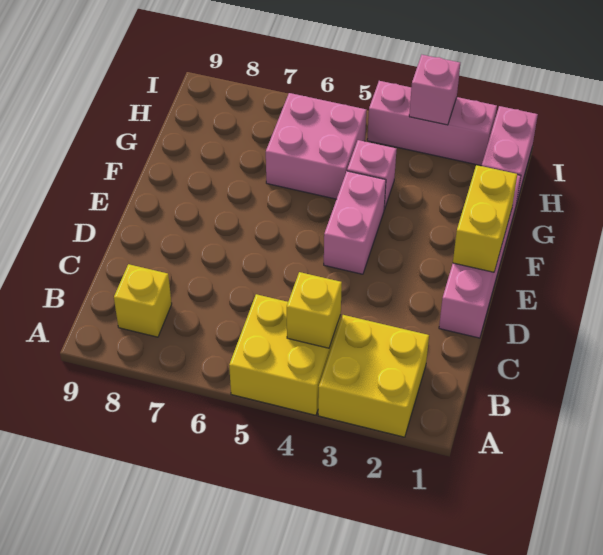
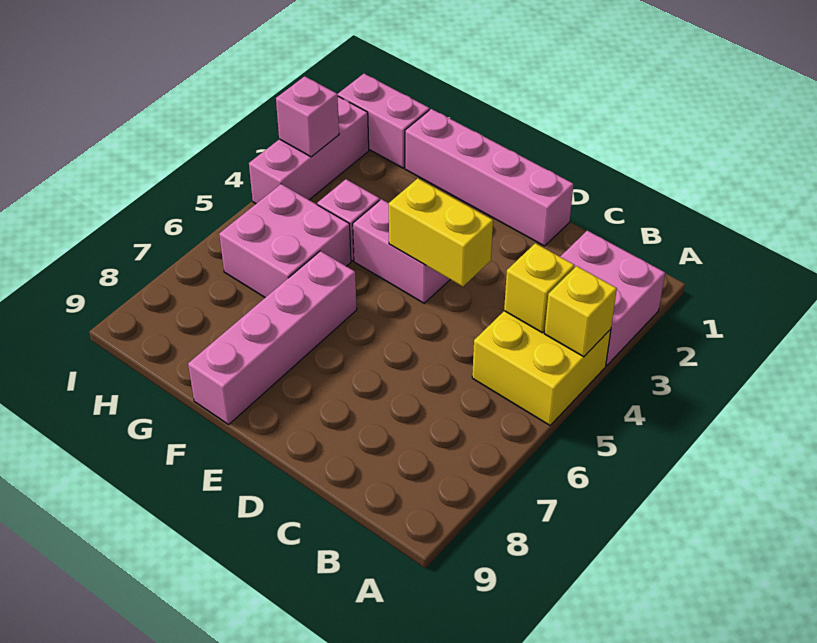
yellow 2x2 brick [318,315,429,437] -> pink 2x2 brick [560,231,665,366]
yellow 1x1 brick [114,264,172,337] -> yellow 1x1 brick moved to [545,266,617,357]
yellow 1x2 brick [453,165,517,272] -> yellow 1x2 brick moved to [389,178,493,287]
none -> pink 1x4 brick [188,251,357,424]

